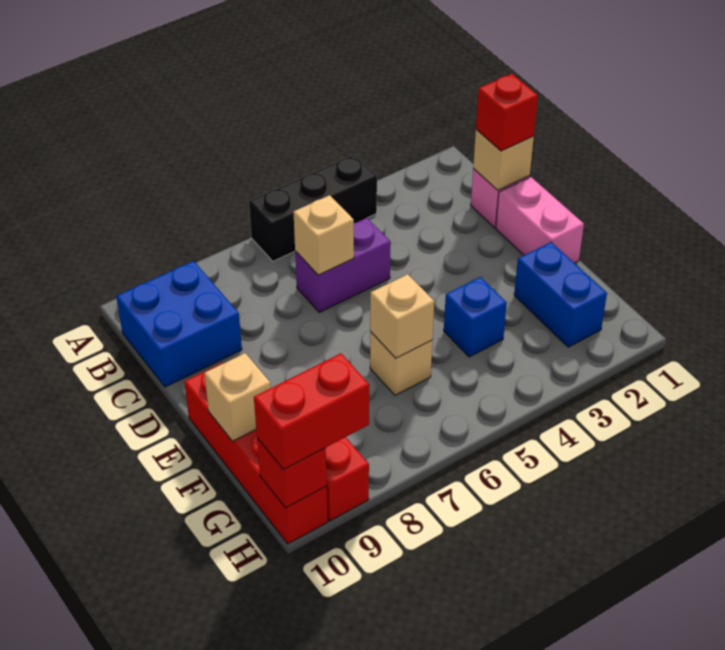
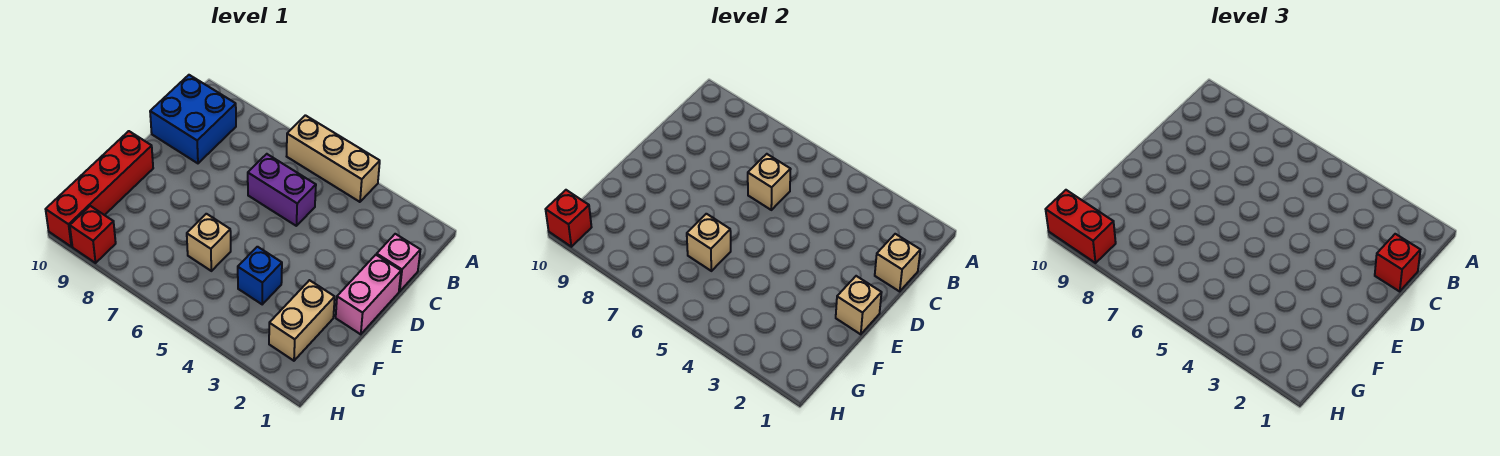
black 1x3 brick [249,155,377,261] -> tan 1x3 brick [287,115,380,202]
blue 1x2 brick [514,242,607,347] -> tan 1x2 brick [269,280,335,361]
tan 1x1 brick [204,353,271,441] -> tan 1x1 brick moved to [836,276,882,334]

